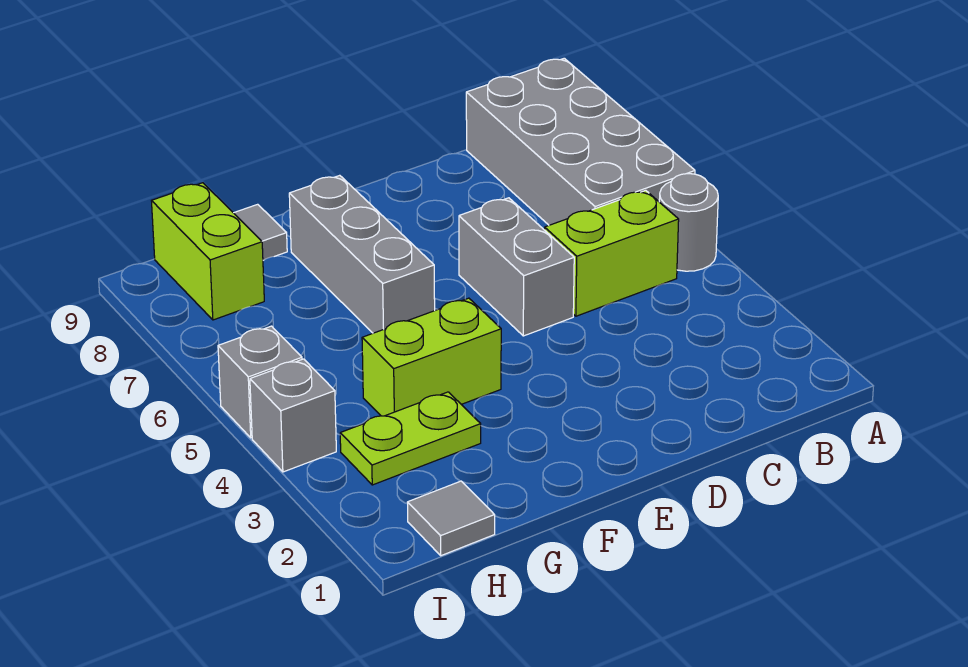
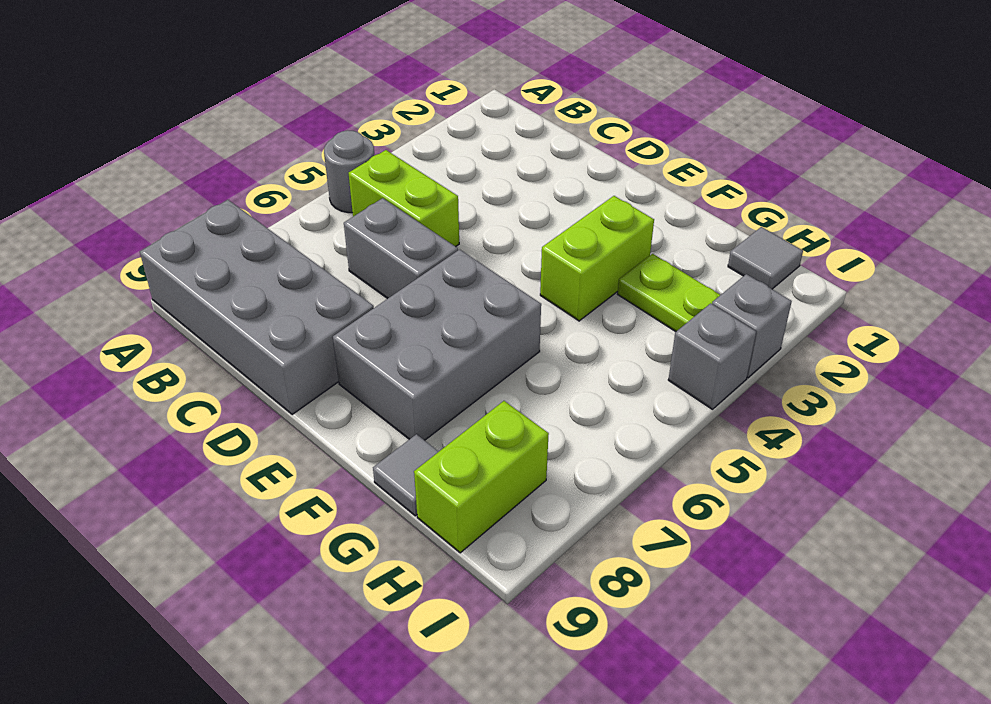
grey 2x4 brick [466,58,695,225] -> grey 2x4 brick turned to [140,200,374,415]
grey 1x2 brick [459,198,574,336] -> grey 1x2 brick turned to [344,198,458,299]
lime 1x2 brick [362,298,501,416] -> lime 1x2 brick turned to [540,196,654,321]
grey 1x3 brick [289,175,435,333] -> grey 2x3 brick [333,249,541,440]
grey 1x1 brick [218,326,302,438] -> grey 1x1 brick moved to [712,274,792,378]

